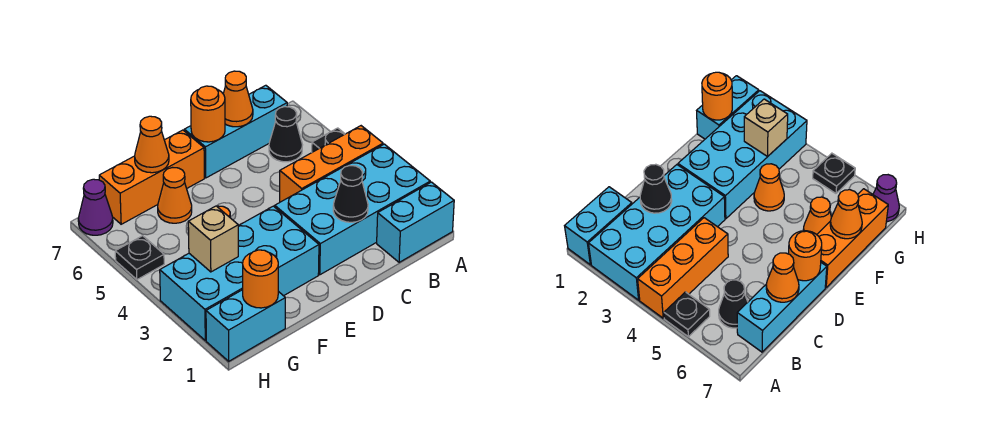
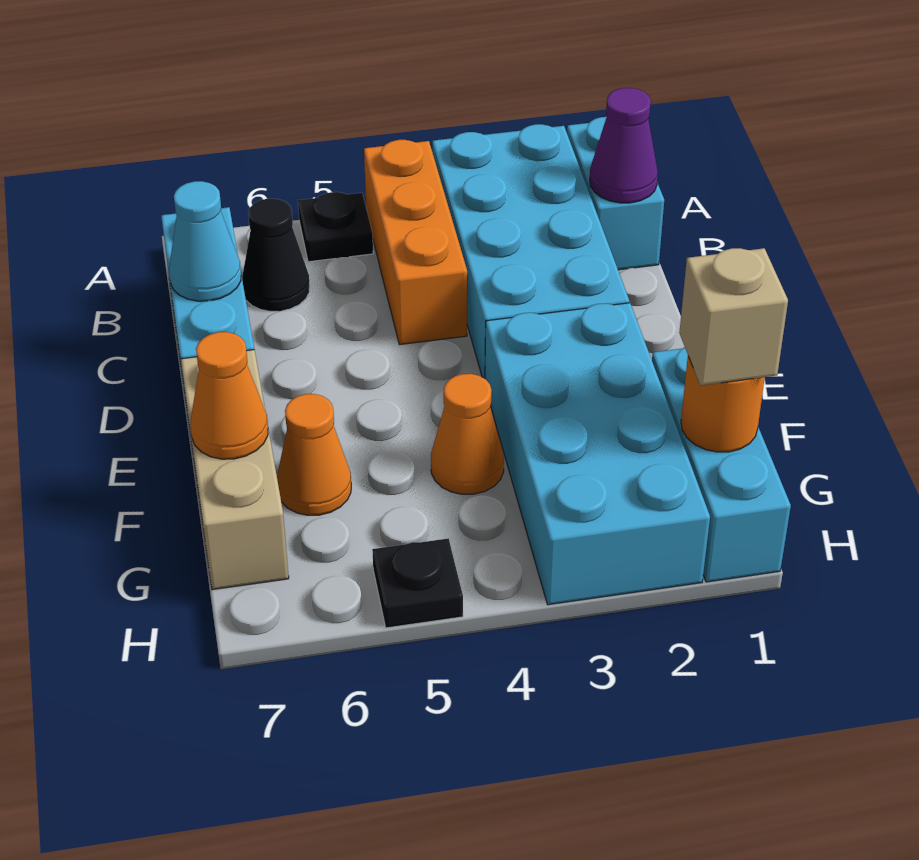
black 1x1 cone [333,166,368,222] -> none
orange 1x1 cone [223,71,253,127] -> cyan 1x1 cone [169,181,241,301]
orange 1x1 round brick [191,86,225,142] -> none
orange 1x3 brick [99,130,204,224] -> tan 1x3 brick [181,350,289,590]
cyan 1x2 brick [206,290,285,361] -> cyan 1x3 brick [652,347,791,582]
tan 1x1 brick [188,206,238,272] -> tan 1x1 brick moved to [679,248,788,386]
purple 1x1 cone [78,179,113,235] -> purple 1x1 cone moved to [590,88,658,203]

